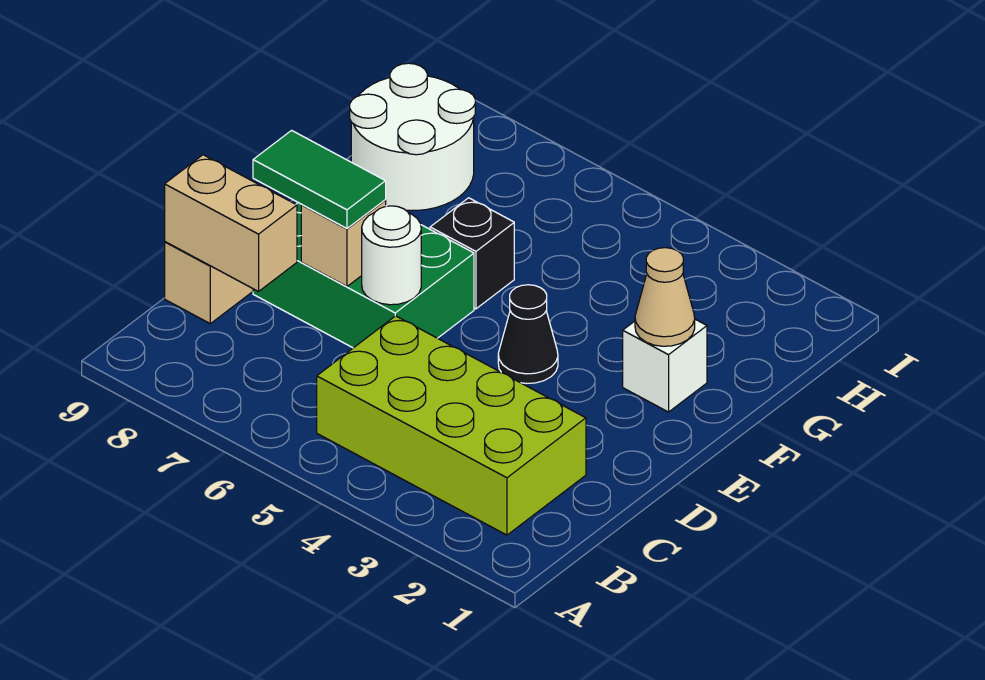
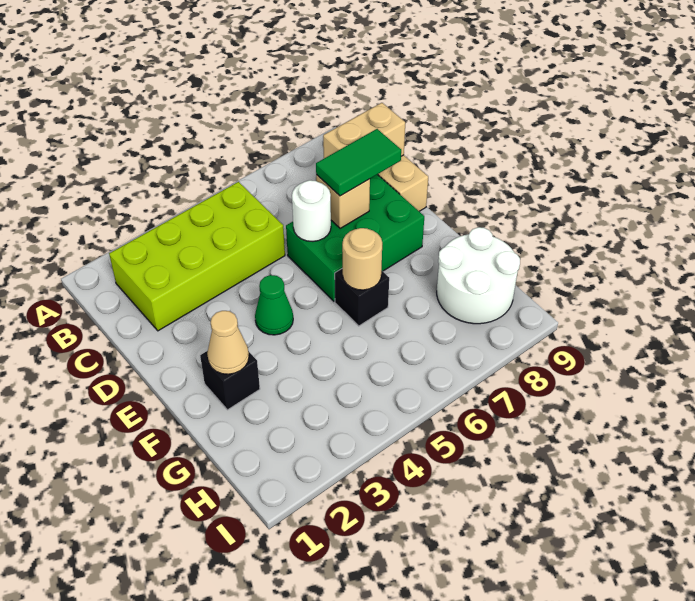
black 1x1 cone [498,285,558,384] -> green 1x1 cone [255,275,293,335]
white 1x1 brick [623,319,707,412] -> black 1x1 brick [200,351,260,410]
none -> tan 1x1 round brick [342,228,382,290]

